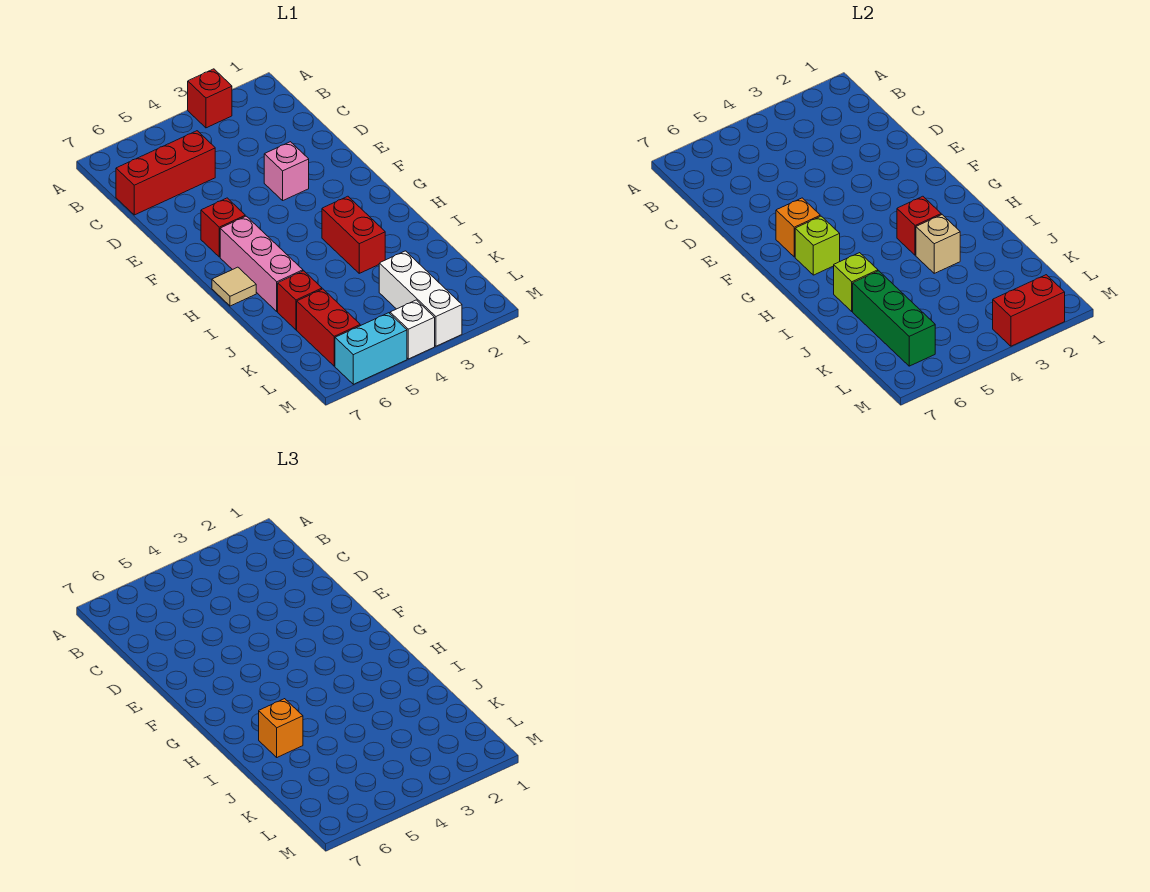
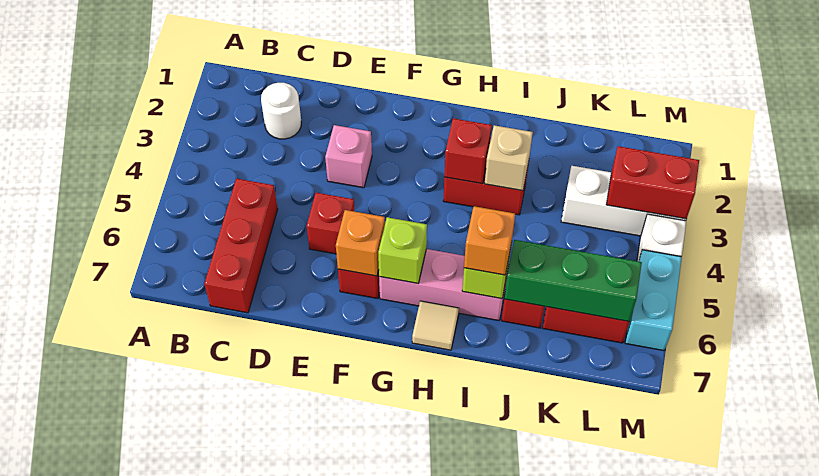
red 1x1 brick [188,69,232,128] -> red 1x1 brick moved to [307,193,354,254]
none -> white 1x1 round brick [261,83,301,139]
red 1x2 brick [993,275,1065,346] -> red 1x2 brick turned to [606,146,699,219]

